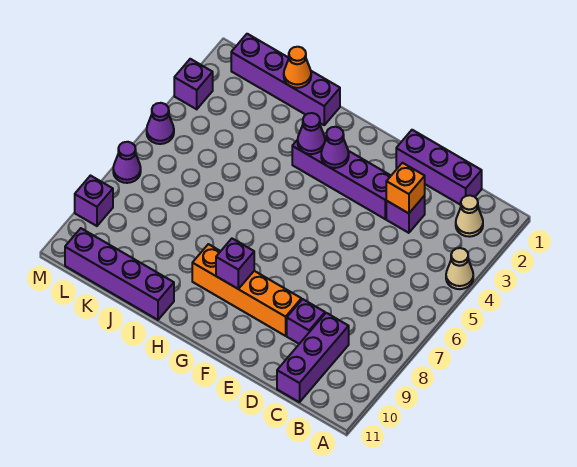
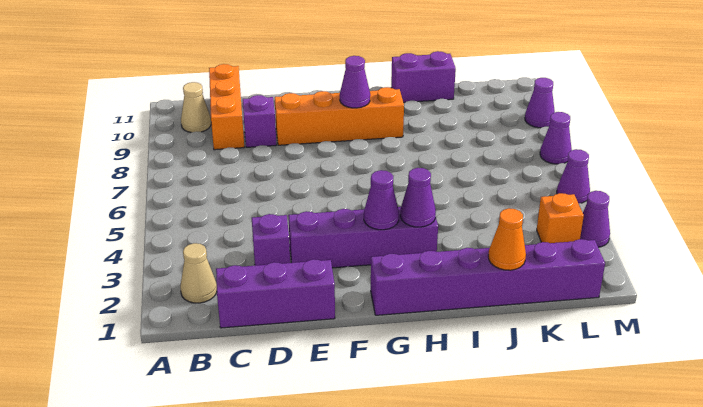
tan 1x1 cone [446,248,473,289] -> tan 1x1 cone moved to [181,82,211,132]
purple 1x3 brick [277,313,349,402] -> orange 1x3 brick [209,64,244,150]
orange 1x1 brick [386,163,425,213] -> orange 1x1 brick moved to [537,193,584,243]
purple 1x1 brick [216,239,254,289] -> purple 1x1 cone [340,56,370,108]
purple 1x4 brick [231,34,340,125] -> purple 1x6 brick [371,239,605,315]
purple 1x4 brick [65,228,174,320] -> purple 1x2 brick [391,51,456,102]
purple 1x1 brick [174,59,213,109] -> purple 1x1 cone [580,191,610,248]
purple 1x1 brick [75,176,113,226] -> purple 1x1 cone [525,78,555,128]

